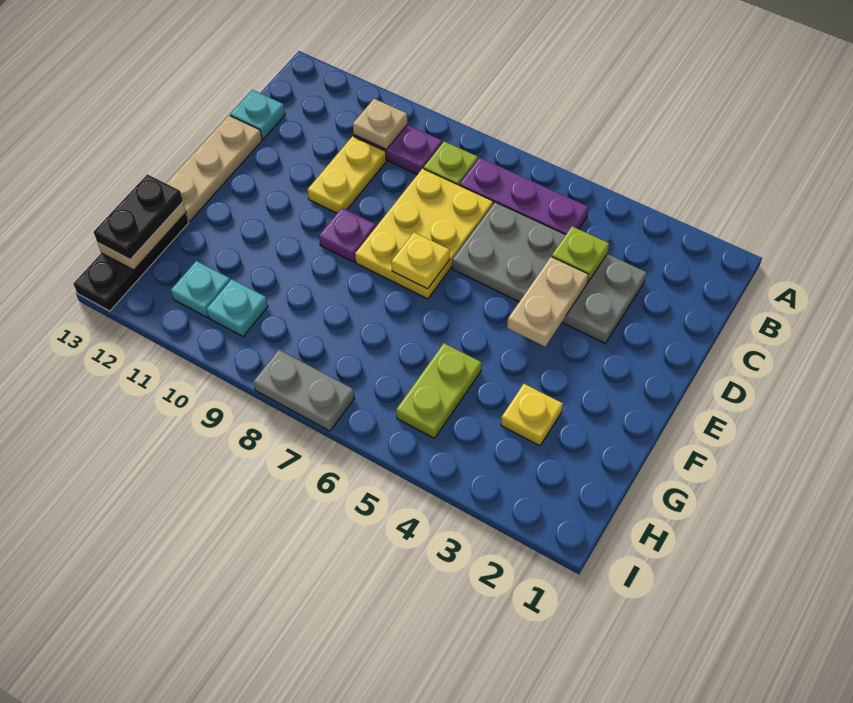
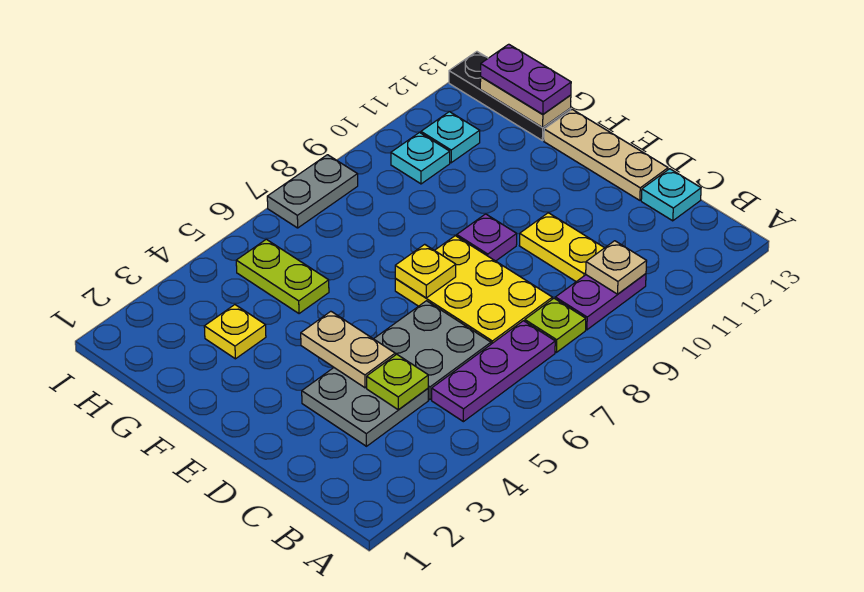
black 1x2 plate [94,174,183,259] -> purple 1x2 plate [481,44,571,114]

